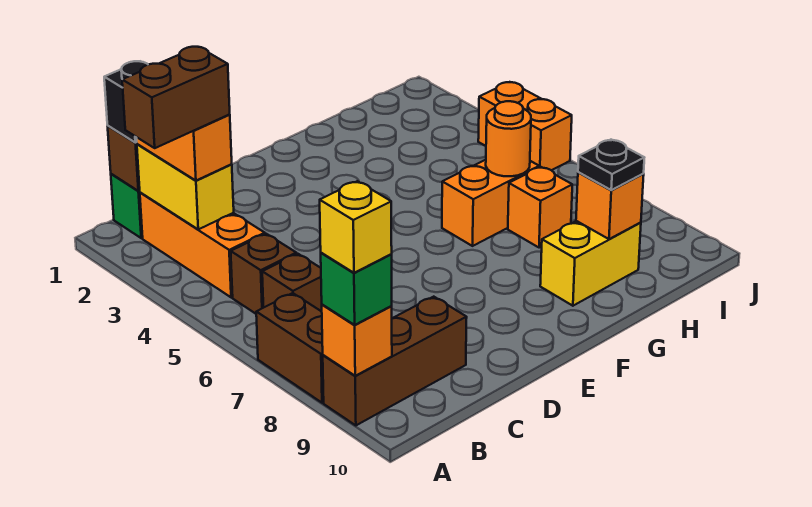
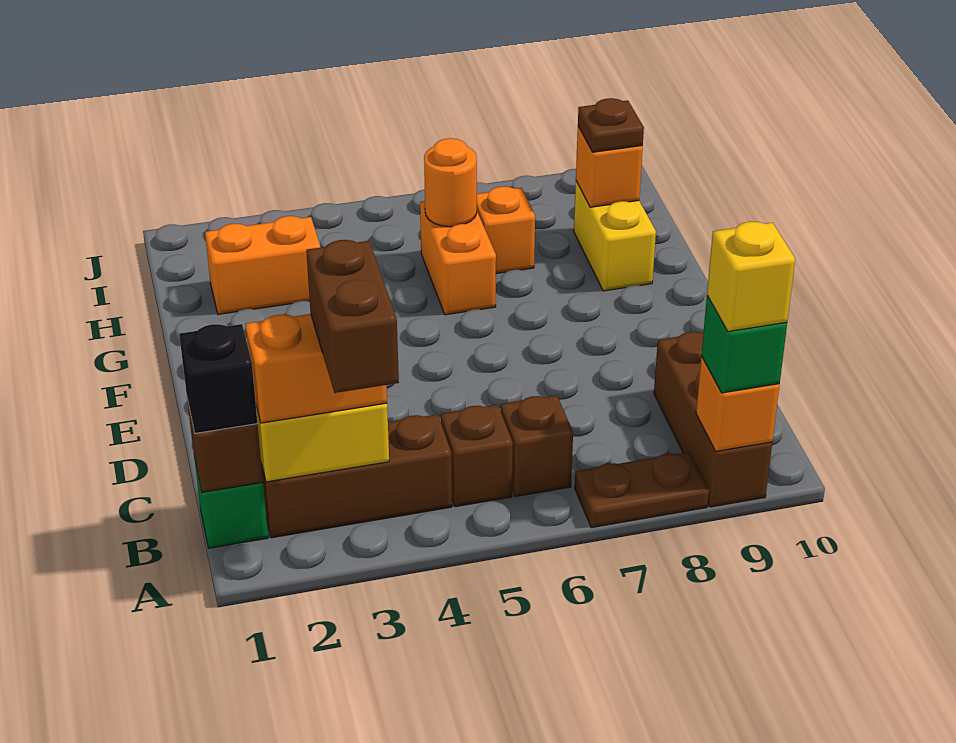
brown 1x2 brick [256,293,324,403] -> brown 1x2 plate [575,452,709,528]
orange 1x3 brick [140,192,265,297] -> brown 1x3 brick [261,414,452,538]
black 1x1 plate [578,140,644,190] -> brown 1x1 plate [578,98,644,152]
orange 1x2 brick [478,82,572,170] -> orange 1x2 brick moved to [205,216,320,314]

